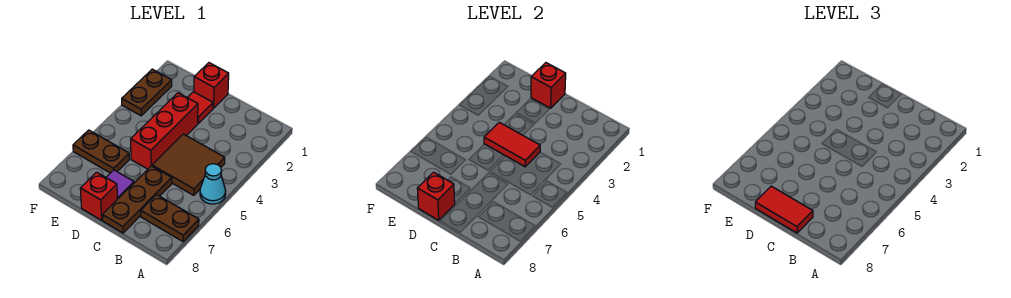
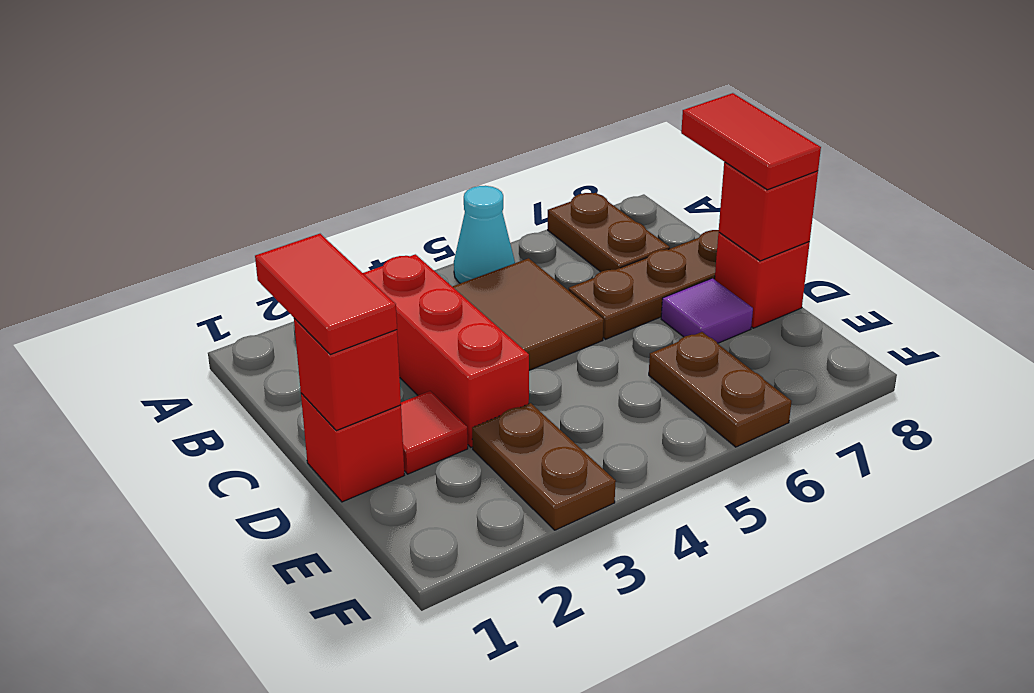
red 1x2 tile [484,122,540,167] -> red 1x2 tile moved to [255,234,397,355]
red 1x3 brick [131,93,198,169] -> red 1x3 brick turned to [363,254,529,447]
brown 1x2 plate [122,69,172,116] -> brown 1x2 plate turned to [472,403,616,530]

